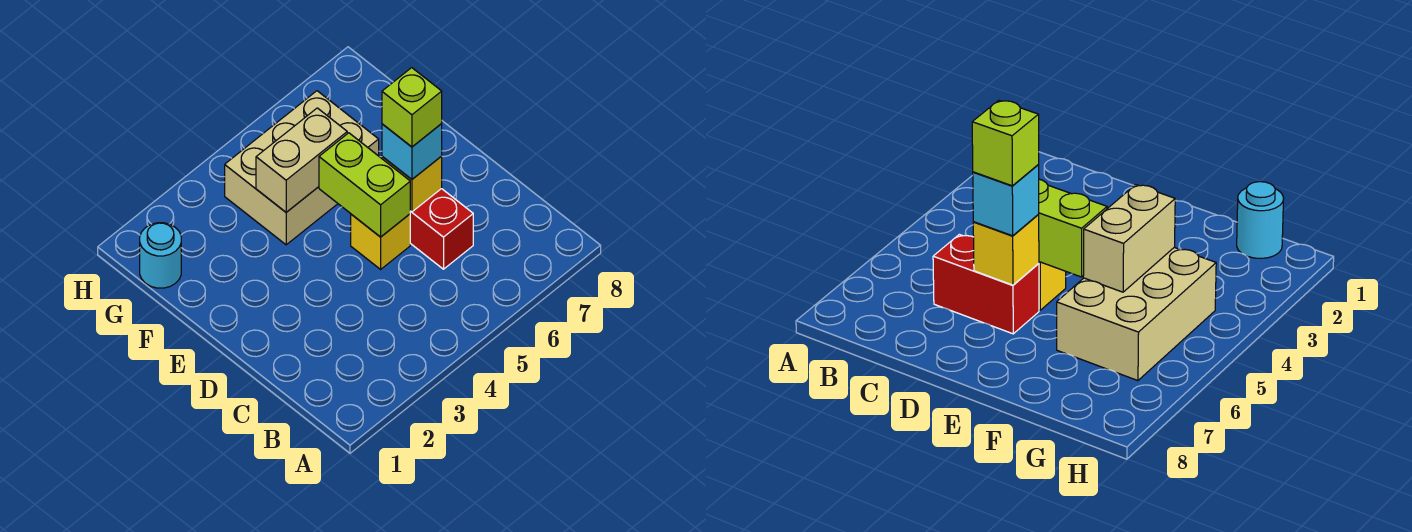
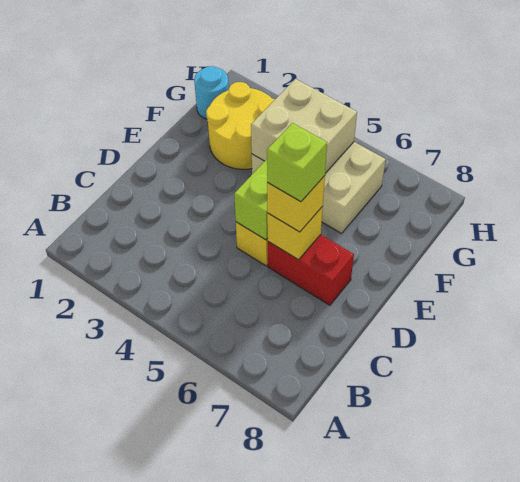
red 1x2 brick [410,189,473,269] -> red 1x2 brick turned to [268,235,354,305]
cyan 1x1 brick [382,124,442,179] -> yellow 1x1 brick [267,176,325,232]
none -> yellow 2x2 round brick [206,82,275,169]
tan 1x2 brick [256,108,347,212] -> tan 2x2 brick [251,79,357,173]

